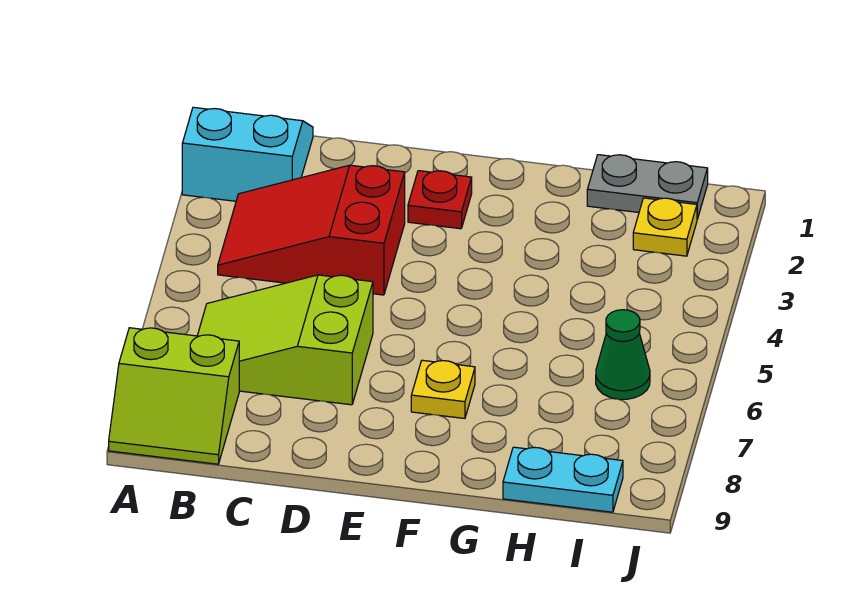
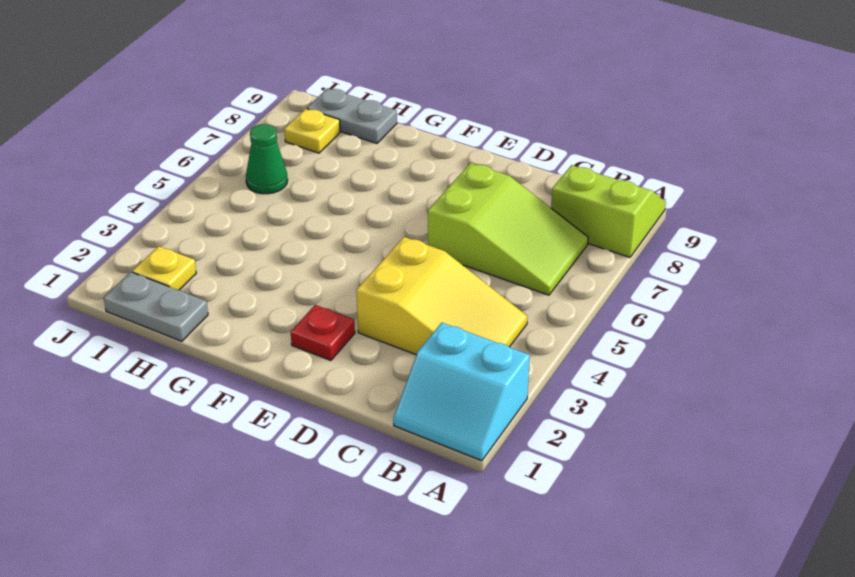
red 2x3 slope [218,165,405,295] -> yellow 2x3 slope [357,237,528,355]
yellow 1x1 plate [411,360,475,418] -> yellow 1x1 plate moved to [284,109,340,153]
cyan 1x2 plate [503,447,623,512] -> grey 1x2 plate [307,88,397,143]

